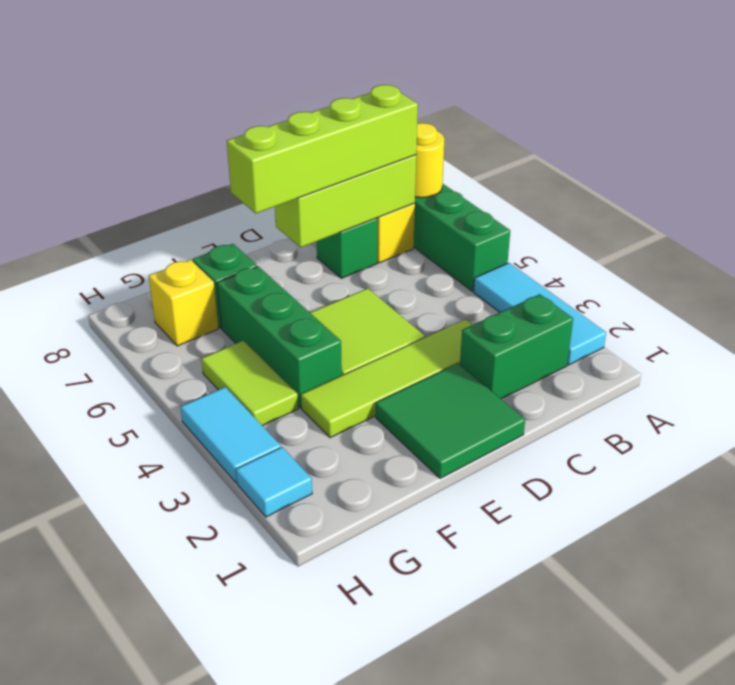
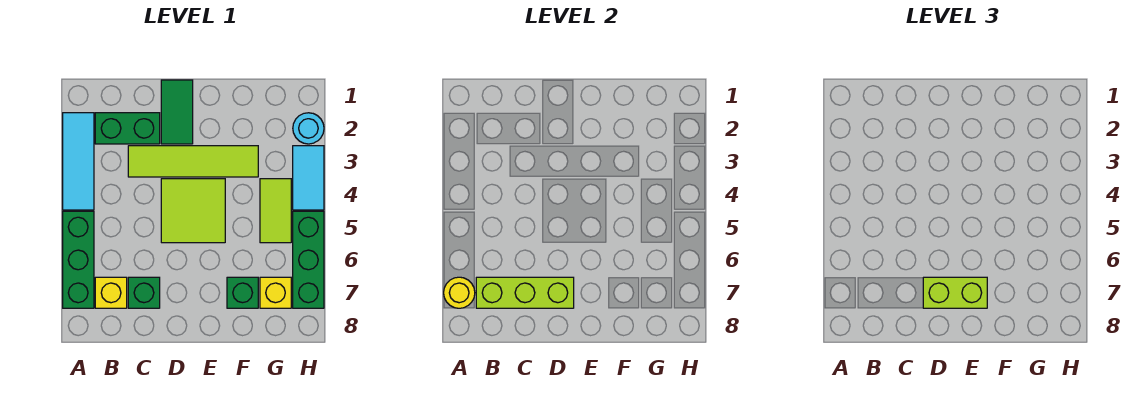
lime 1x4 brick [227,85,418,213] -> lime 1x2 brick [923,277,987,308]
green 2x2 tile [376,364,525,478] -> green 1x2 tile [161,80,193,144]
green 1x3 brick [217,266,342,408] -> green 1x3 brick moved to [293,211,324,308]
cyan 1x1 tile [236,447,312,517] -> cyan 1x1 round brick [293,113,324,144]

